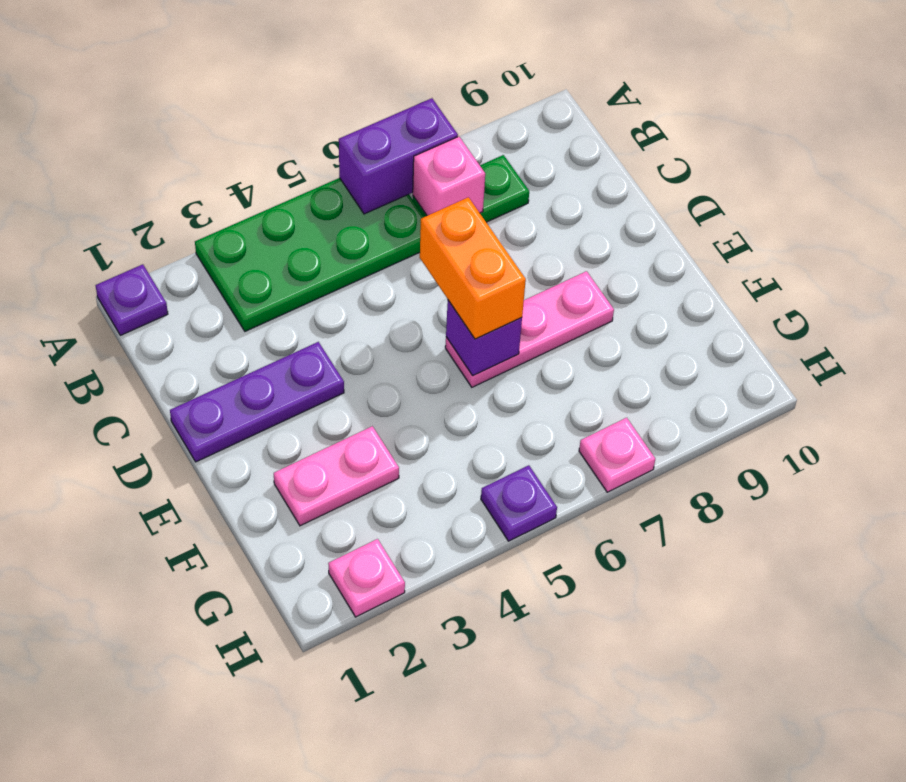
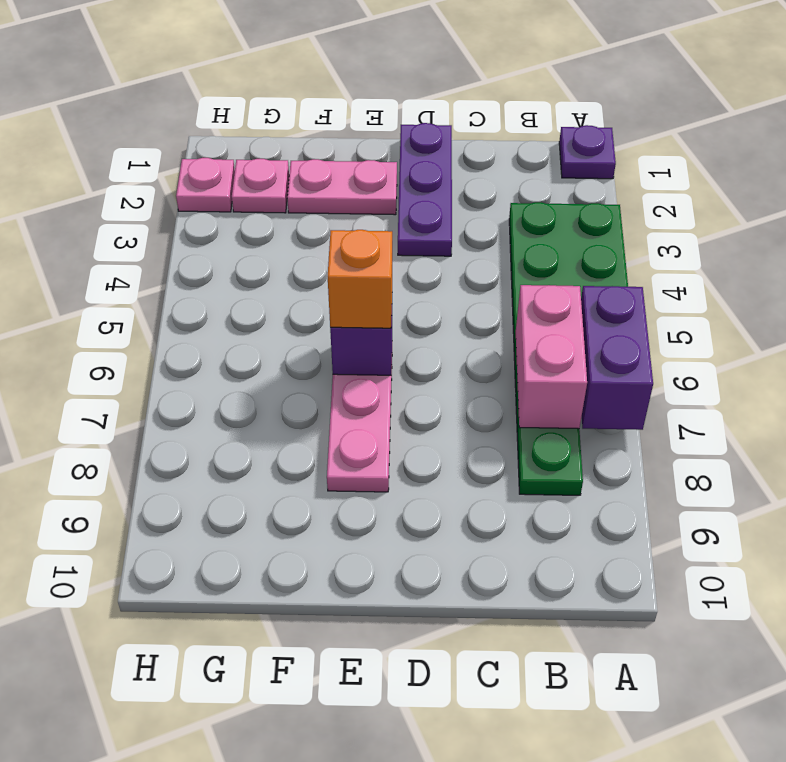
pink 1x1 brick [413,137,485,216] -> pink 1x2 brick [516,285,587,429]
orange 1x2 brick [420,197,526,339] -> orange 1x1 brick [328,230,392,328]
pink 1x2 plate [274,426,399,526] -> pink 1x2 plate turned to [287,159,397,215]
purple 1x1 plate [481,465,557,541] -> none
pink 1x1 plate [579,418,655,492] -> pink 1x1 plate moved to [232,159,289,213]

